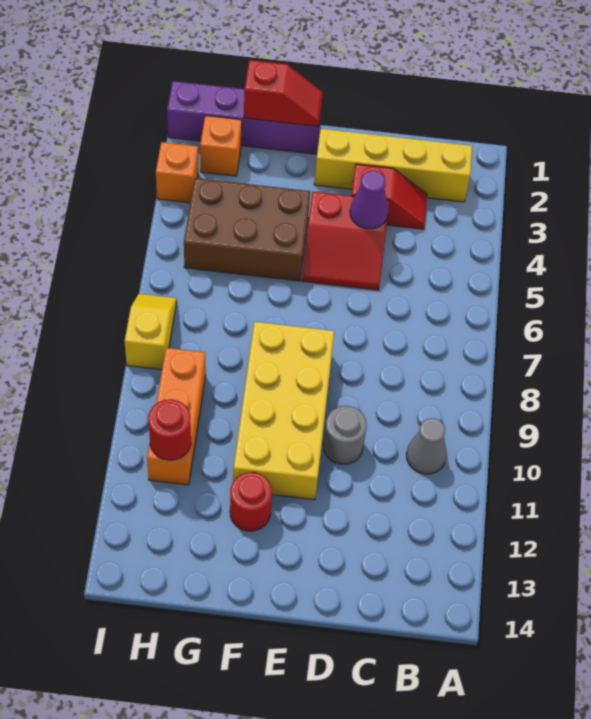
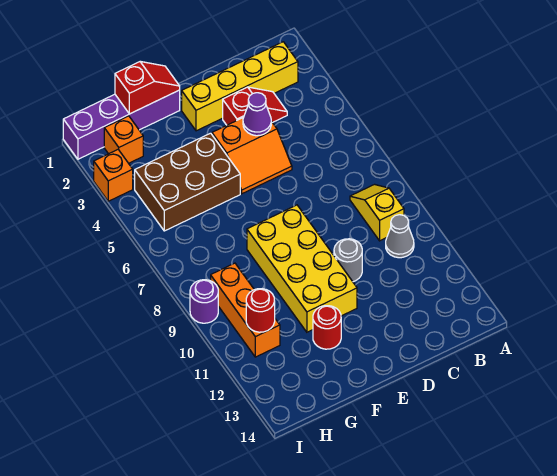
red 2x2 slope [302,191,389,290] -> orange 2x2 slope [212,117,292,194]
yellow 1x2 slope [125,294,177,370] -> yellow 1x2 slope moved to [350,184,404,241]
none -> purple 1x1 round brick [190,280,218,323]

